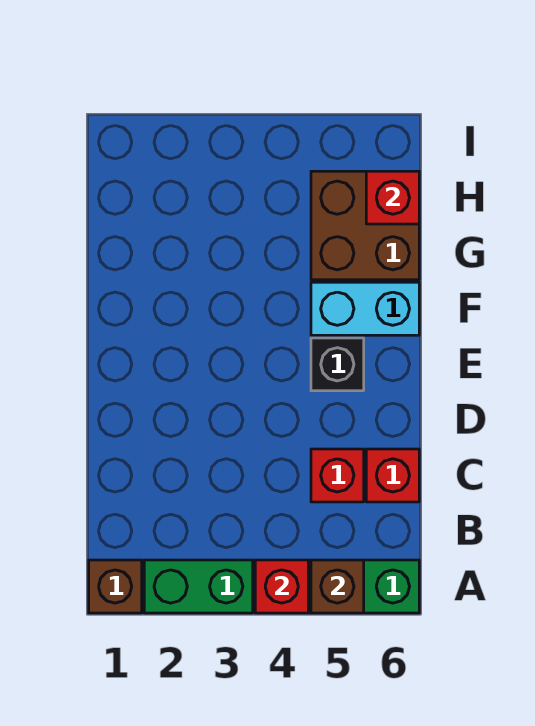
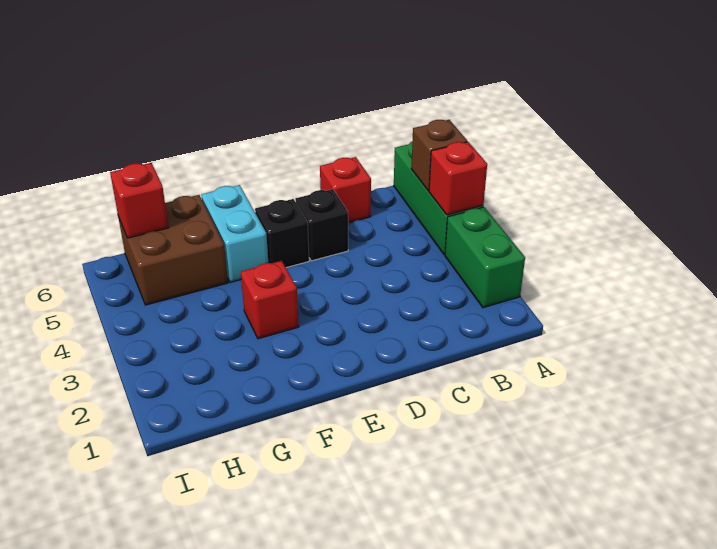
brown 1x1 brick [89,560,142,613] -> none
red 1x1 brick [311,449,364,502] -> red 1x1 brick moved to [241,261,299,339]
none -> black 1x1 brick [295,189,348,261]

